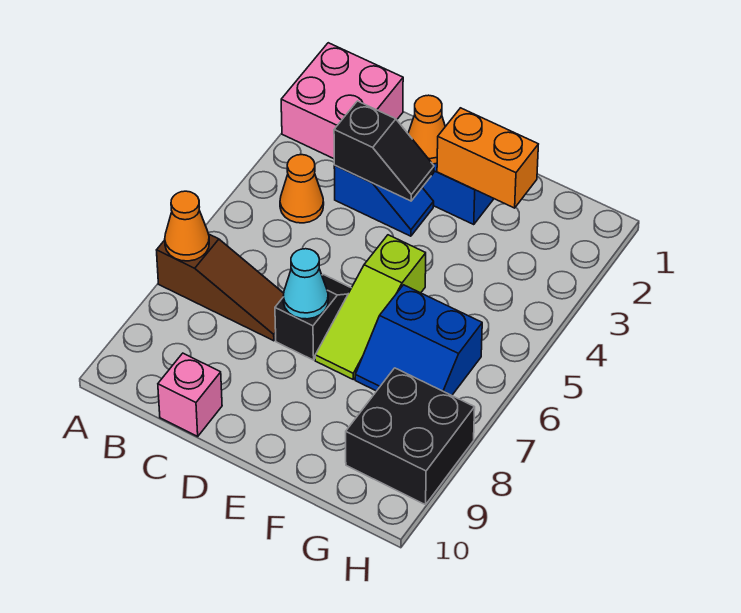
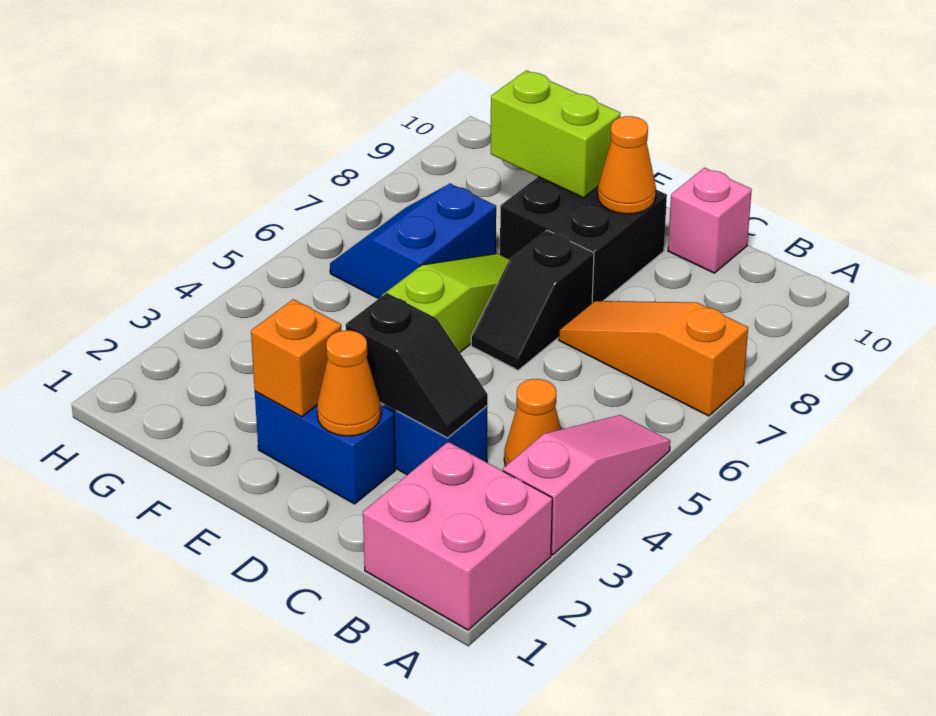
none -> pink 1x3 slope [503,415,670,555]
brown 1x3 slope [157,234,284,341] -> orange 1x3 slope [559,301,748,416]
orange 1x1 cone [165,191,209,261] -> orange 1x1 cone moved to [598,116,656,214]
black 1x2 slope [334,101,434,201] -> black 1x2 slope turned to [346,293,488,438]
cyan 1x1 cone [283,249,328,319] -> none
orange 1x2 brick [437,108,538,208] -> orange 1x1 brick [251,299,341,417]
none -> lime 1x2 brick [491,70,621,198]
blue 2x2 slope [355,285,482,395] -> blue 2x2 slope turned to [330,184,496,299]
black 2x2 brick [346,368,475,505] -> black 2x2 brick moved to [500,177,667,303]

